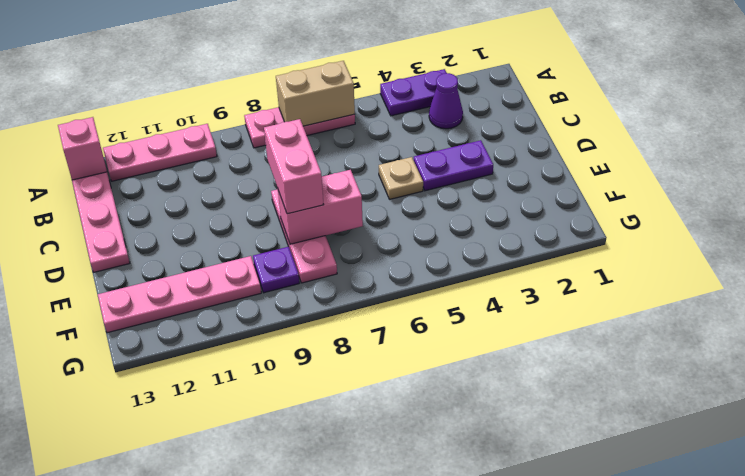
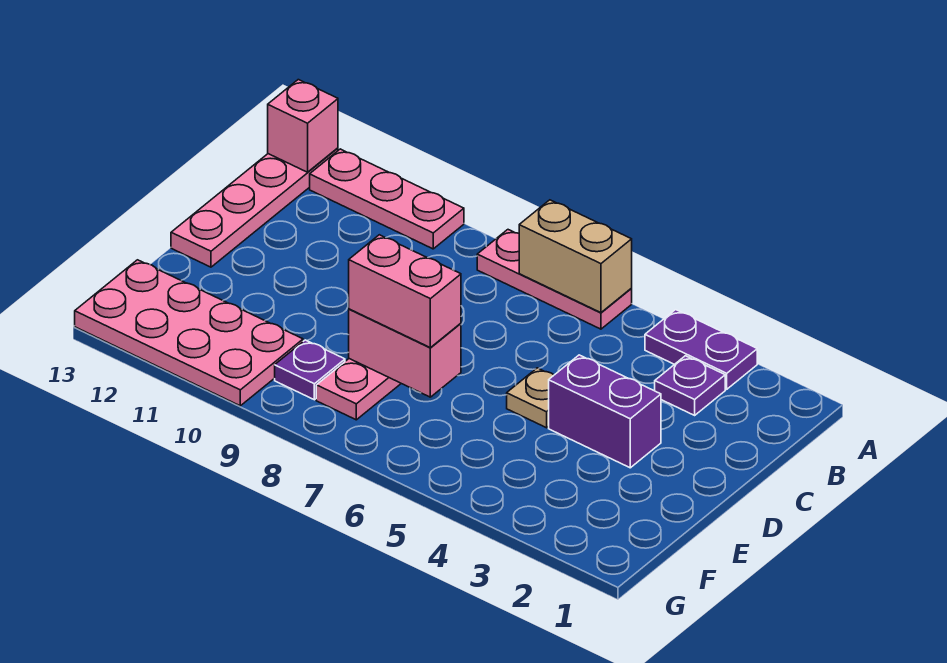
purple 1x1 cone [429,73,463,129] -> purple 1x1 plate [655,356,725,415]
purple 1x2 plate [414,140,493,191] -> purple 1x2 brick [549,355,661,468]
pink 1x2 brick [264,119,324,214] -> pink 1x2 brick turned to [349,235,461,348]
pink 1x4 plate [98,256,261,333] -> pink 2x4 plate [75,260,303,406]

